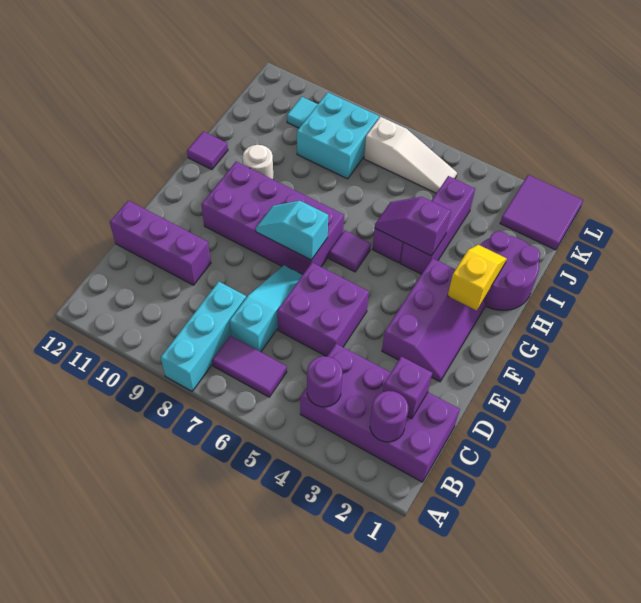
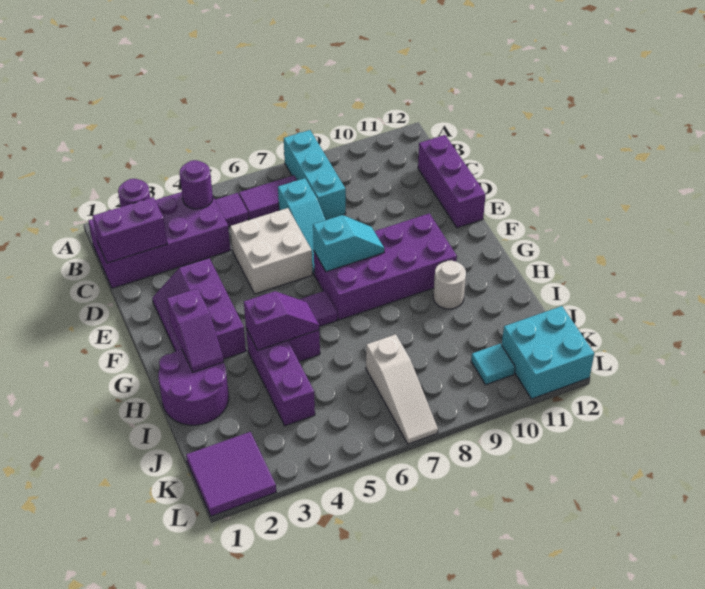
purple 1x1 brick [383,357,432,419] -> purple 1x2 brick [93,197,167,263]
purple 2x2 brick [277,263,369,356] -> white 2x2 brick [230,208,313,294]
purple 1x3 brick [110,200,211,285] -> purple 1x3 brick turned to [418,135,486,228]
yellow 1x2 slope [448,245,507,310] -> purple 1x2 slope [167,288,224,372]
purple 1x1 tile [187,131,228,170] -> purple 1x1 tile moved to [215,193,249,227]
cyan 2x2 brick [297,92,379,179] -> cyan 2x2 brick moved to [502,306,594,399]
white 1x3 slope [364,117,457,193] -> white 1x3 slope turned to [366,334,438,444]

